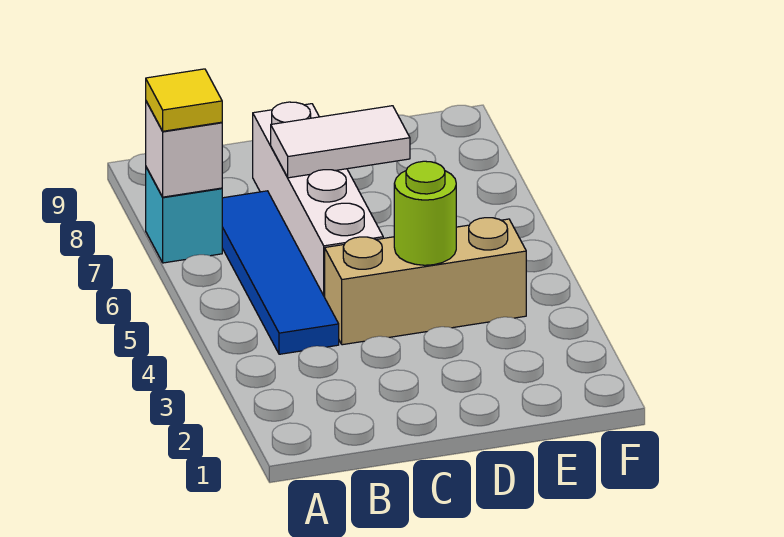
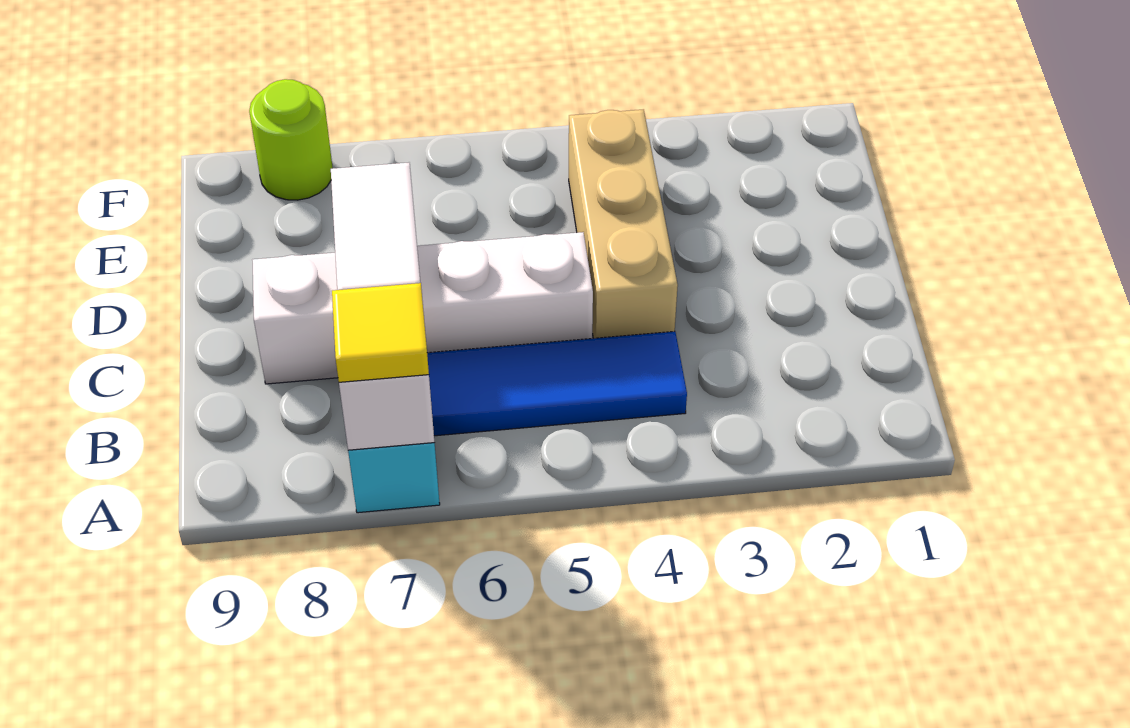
lime 1x1 round brick [394,161,456,265] -> lime 1x1 round brick moved to [249,79,333,200]

